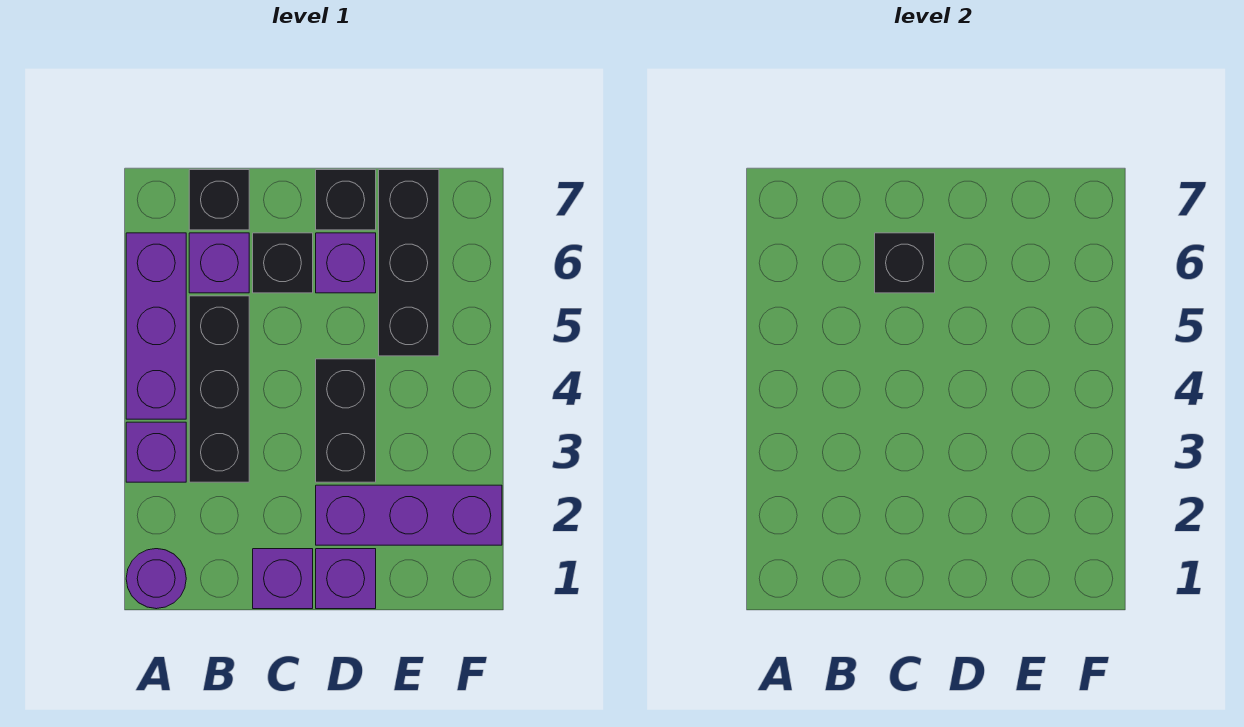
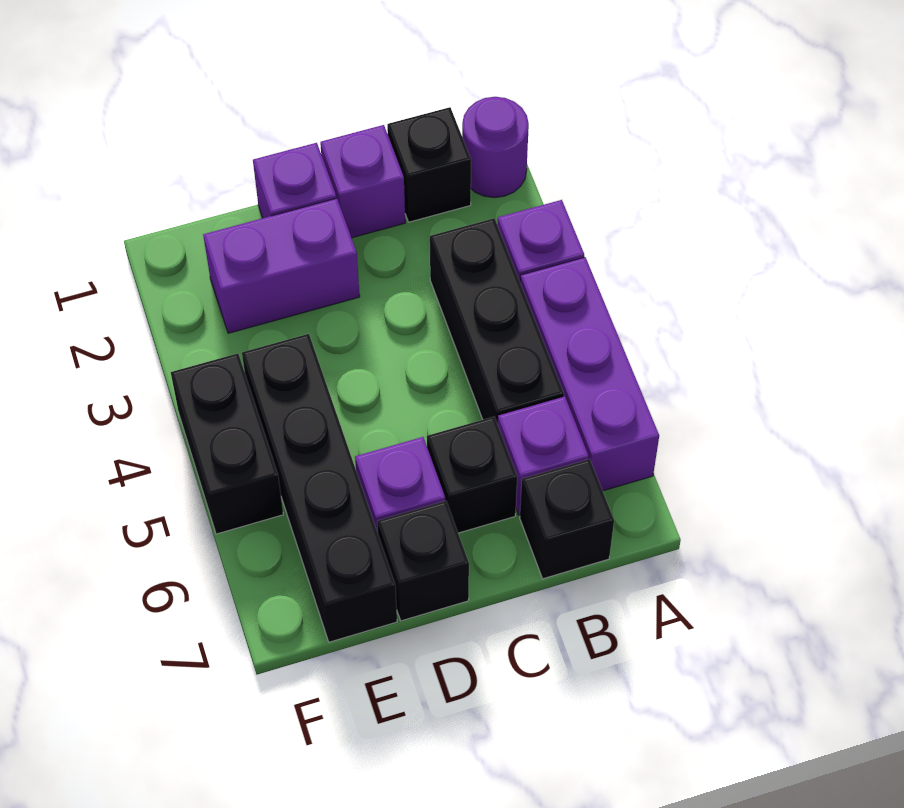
black 1x1 brick [875,233,935,293] -> black 1x1 brick moved to [387,107,471,222]
purple 1x3 brick [316,485,502,545] -> purple 1x2 brick [203,198,360,333]
black 1x2 brick [316,359,376,482] -> black 1x2 brick moved to [171,354,283,534]
black 1x3 brick [379,170,439,356] -> black 1x4 brick [242,334,397,642]

